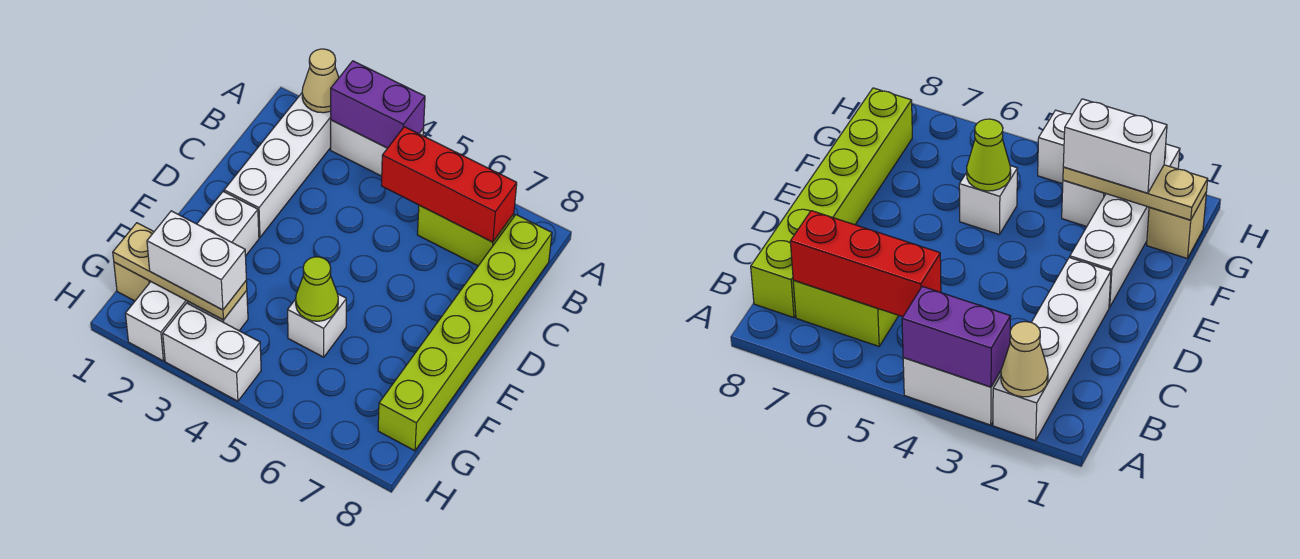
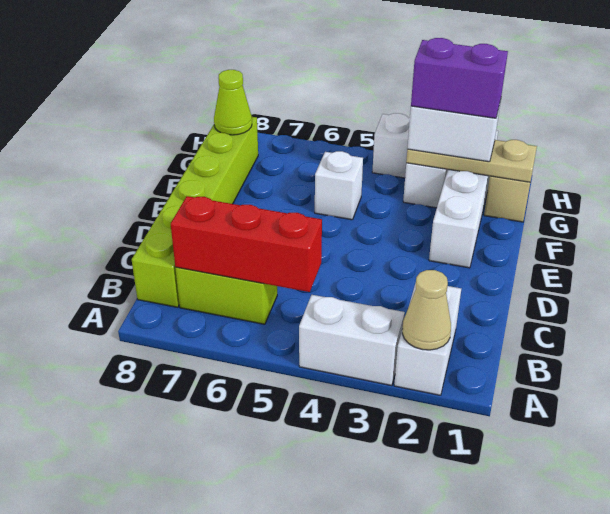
white 1x4 brick [224,93,331,237] -> white 1x2 brick [394,283,461,395]
purple 1x2 brick [331,61,425,148] -> purple 1x2 brick moved to [411,38,508,118]
lime 1x1 cone [296,257,338,321] -> lime 1x1 cone moved to [214,70,252,135]

